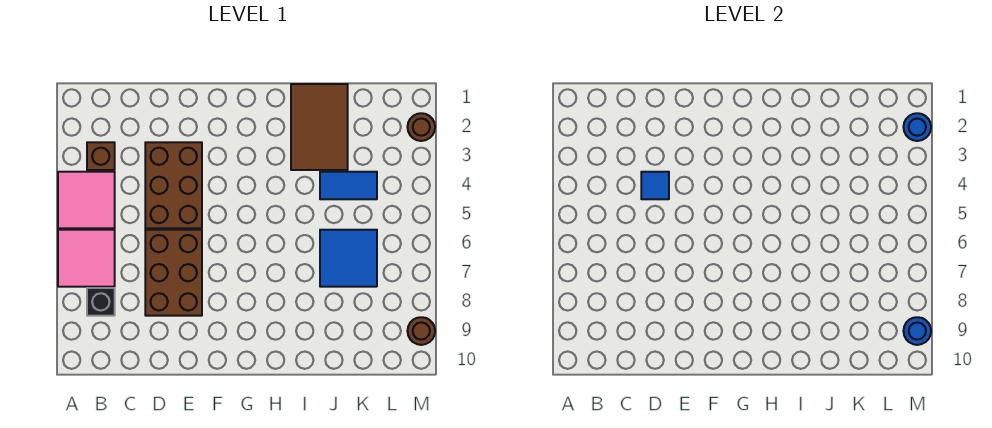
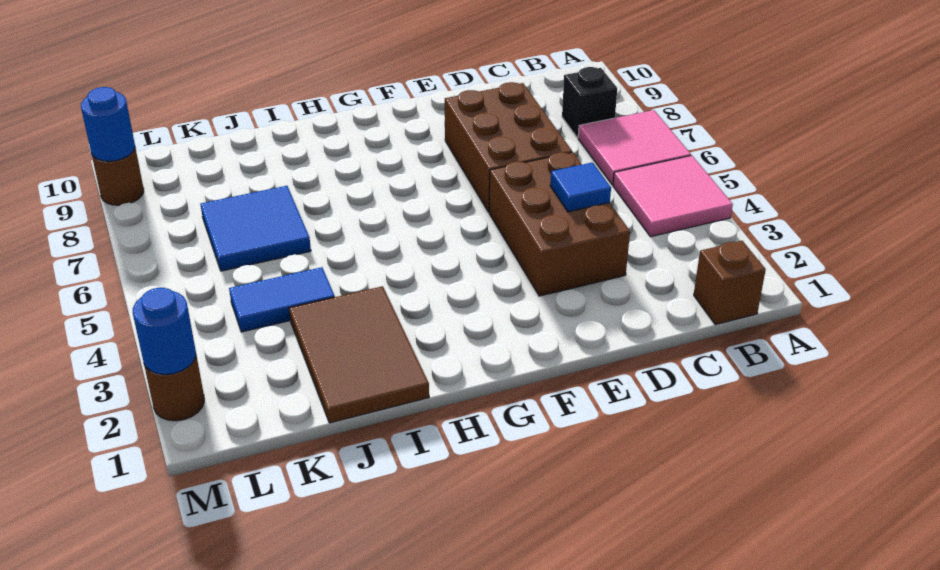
brown 1x1 brick [87,142,115,170] -> brown 1x1 brick moved to [694,241,766,325]

